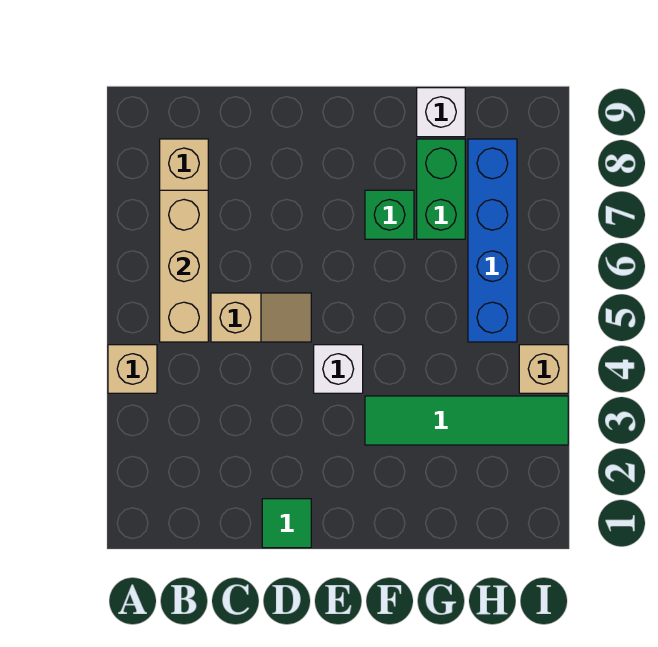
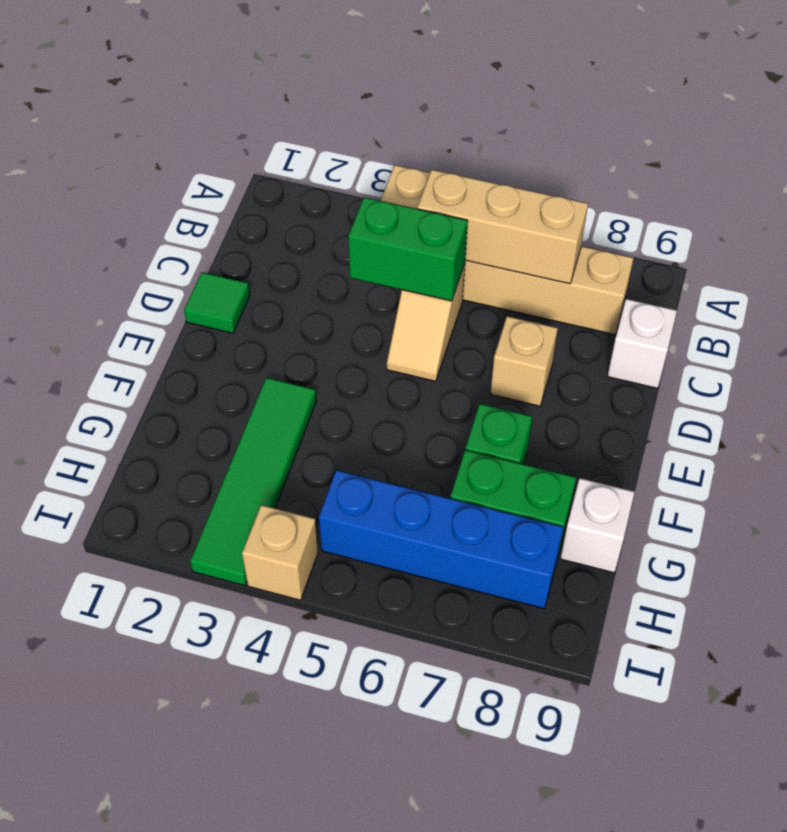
none -> green 1x2 brick [348,197,468,301]
none -> tan 1x1 brick [490,316,558,406]
white 1x1 brick [314,345,363,393] -> white 1x1 brick moved to [608,299,677,388]

